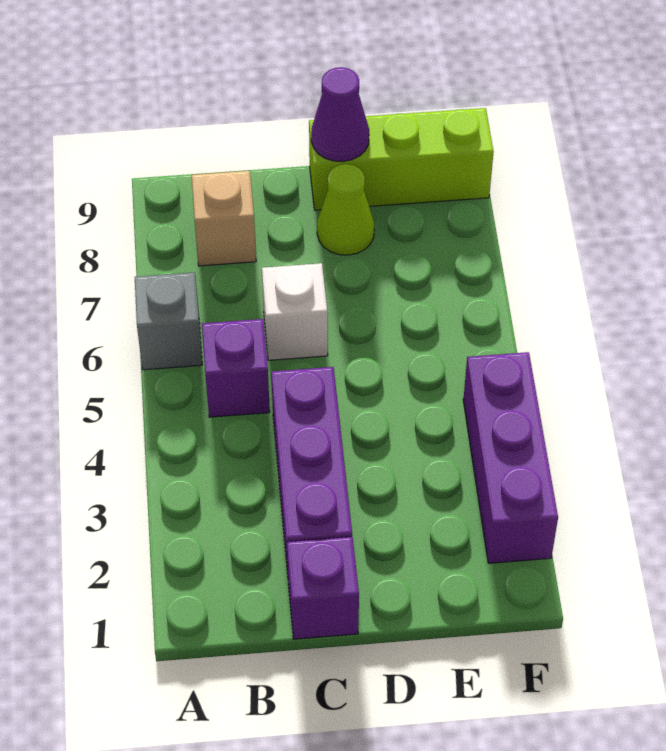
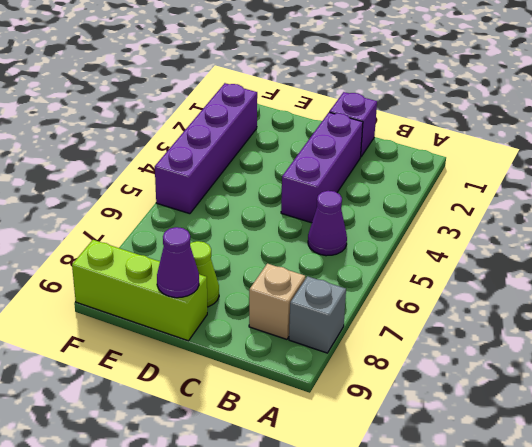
grey 1x1 brick [135,272,202,370] -> grey 1x1 brick moved to [289,276,346,353]
purple 1x1 brick [202,319,270,417] -> purple 1x1 cone [308,191,347,256]
white 1x1 brick [262,263,328,360] -> none
purple 1x3 brick [463,352,558,563] -> purple 1x4 brick [155,83,257,214]

